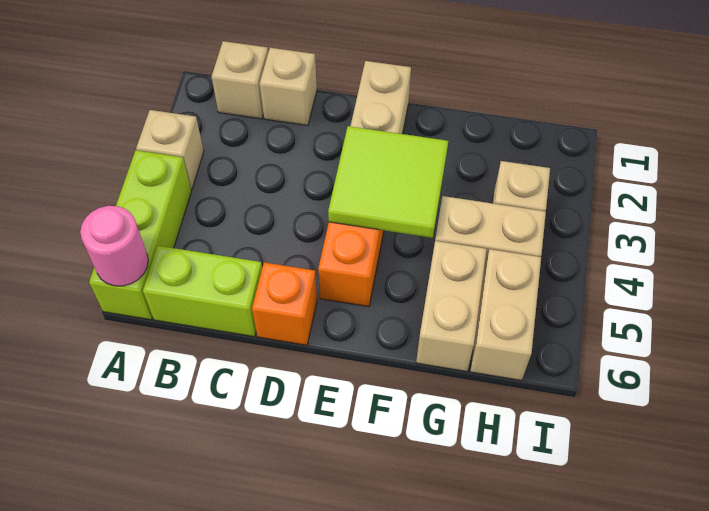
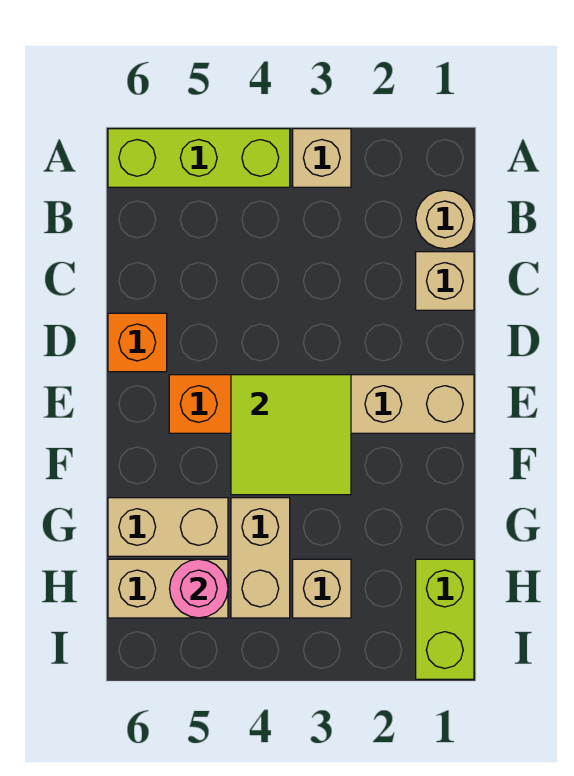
pink 1x1 round brick [80,206,148,286] -> pink 1x1 round brick moved to [170,559,228,618]
tan 1x1 brick [212,41,268,119] -> tan 1x1 round brick [416,190,474,249]
lime 1x2 brick [143,246,262,337] -> lime 1x2 brick moved to [416,559,474,679]

